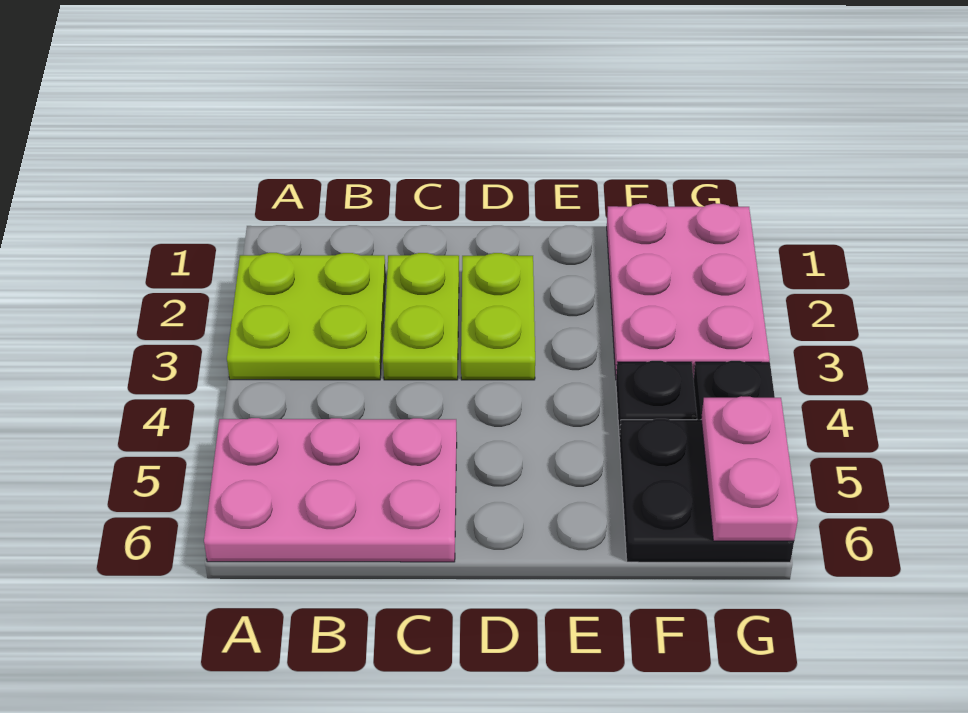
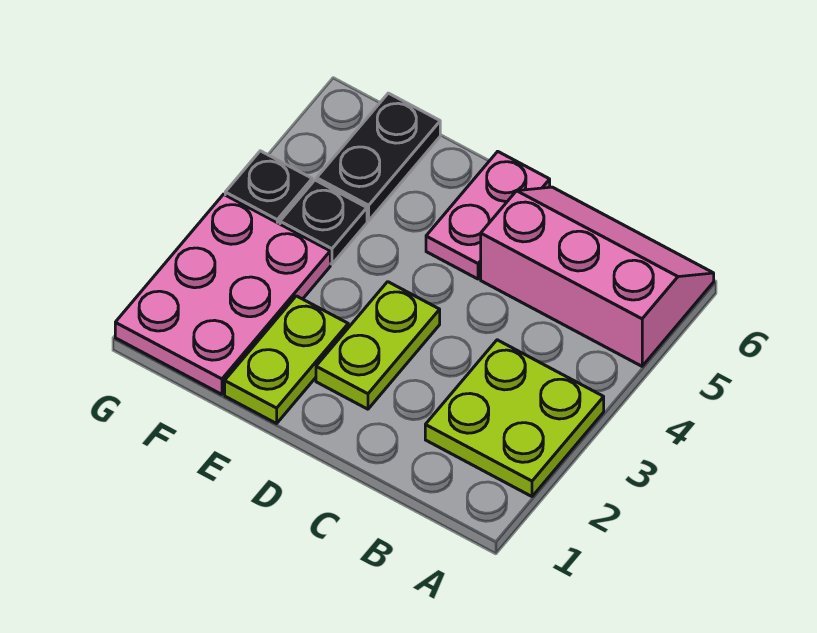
pink 2x3 plate [204,418,457,562] -> pink 2x3 slope [481,187,714,366]
lime 1x2 plate [383,253,459,380] -> lime 1x2 plate moved to [225,296,348,423]
black 2x2 plate [619,419,794,562] -> black 1x2 plate [317,93,440,221]
pink 1x2 plate [701,396,798,541] -> pink 1x2 plate moved to [426,151,550,279]

